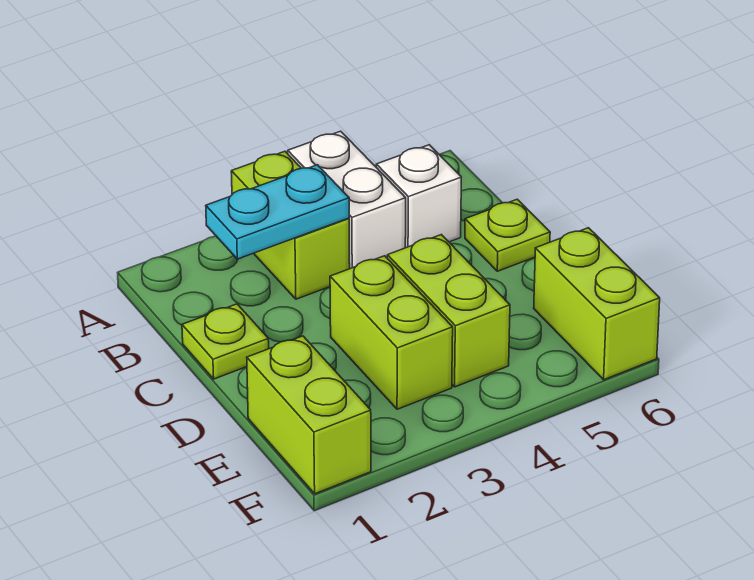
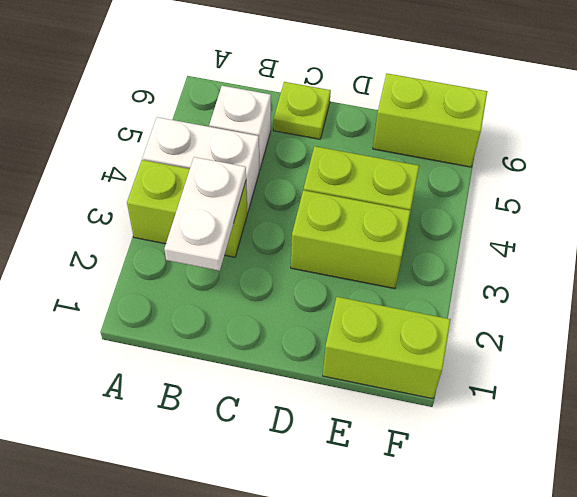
cyan 1x2 plate [206,165,349,259] -> white 1x2 plate [165,157,246,271]
lime 1x1 plate [182,304,269,379] -> none

